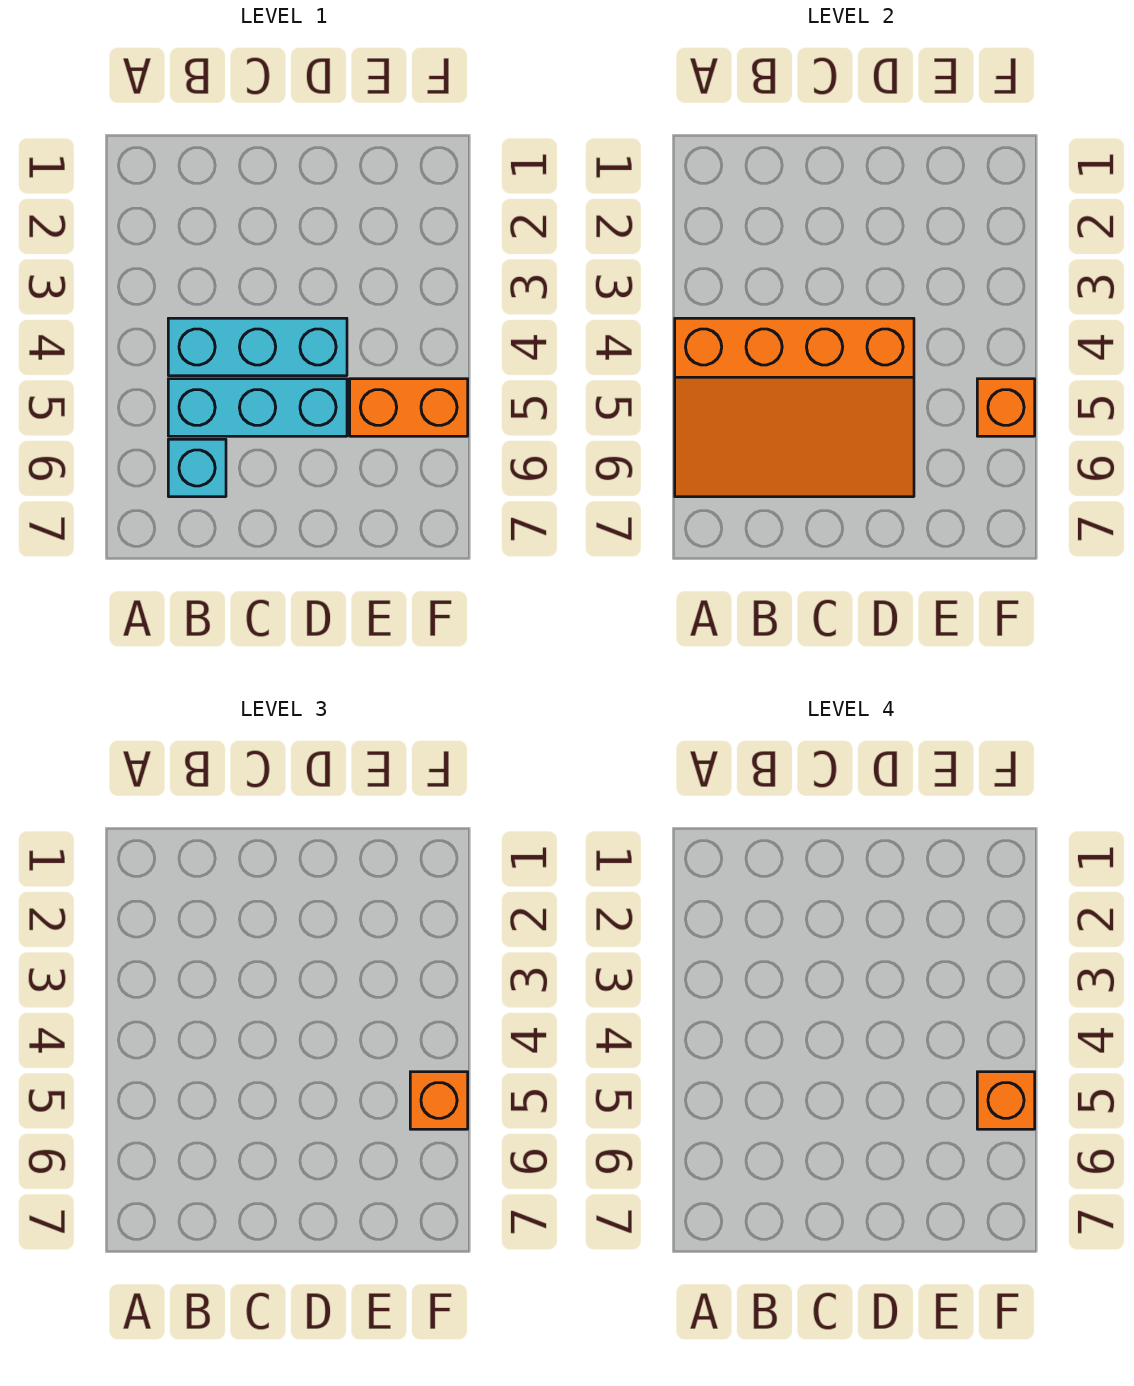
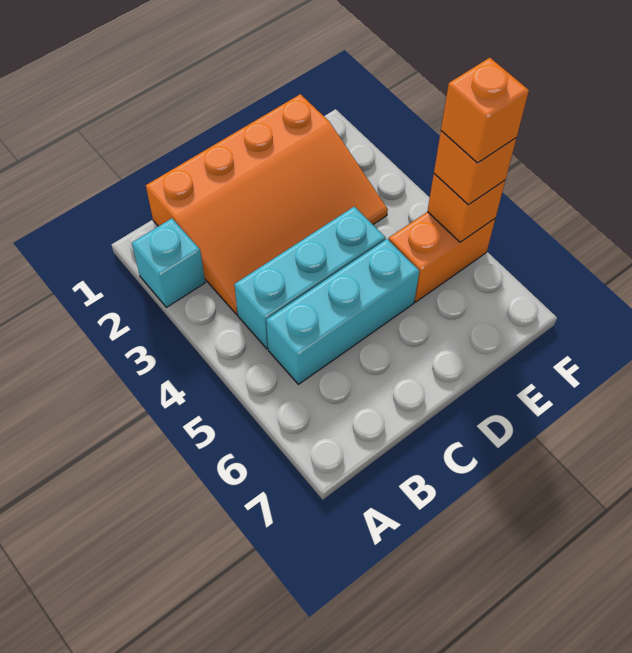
orange 3x4 slope [675,318,914,497] -> orange 3x4 slope moved to [146,94,388,314]
cyan 1x1 brick [168,439,226,497] -> cyan 1x1 brick moved to [132,218,205,307]

